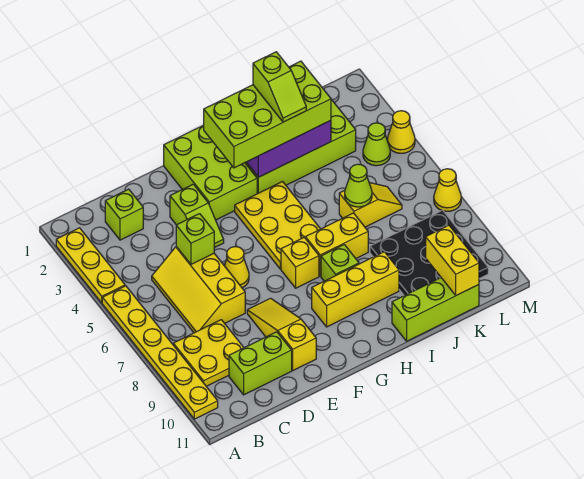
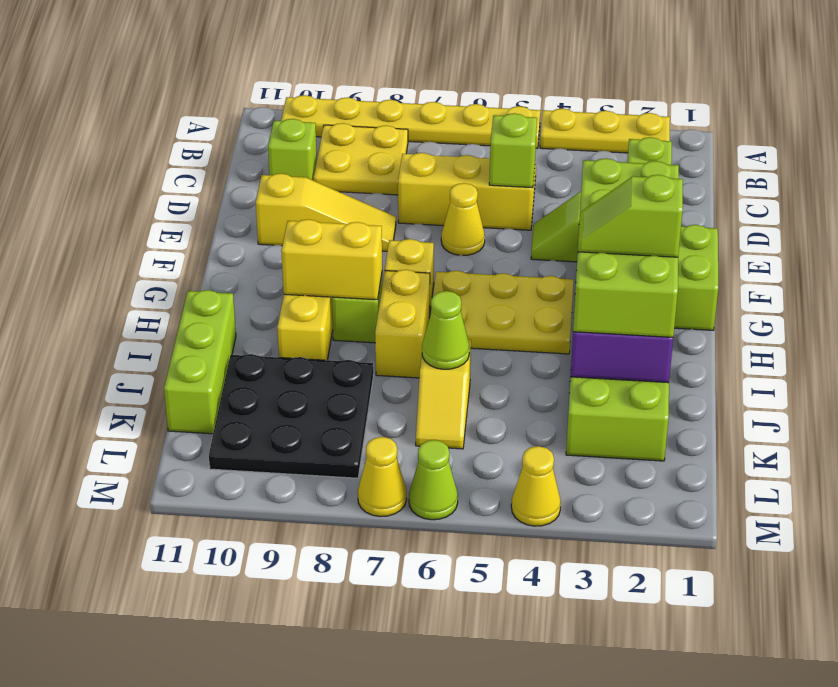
lime 1x2 brick [229,332,292,395] -> lime 1x1 brick [268,119,317,181]
yellow 1x2 brick [426,225,479,295] -> yellow 1x2 brick moved to [281,219,382,300]
lime 1x1 cone [363,123,390,166] -> lime 1x1 cone moved to [409,440,458,520]

